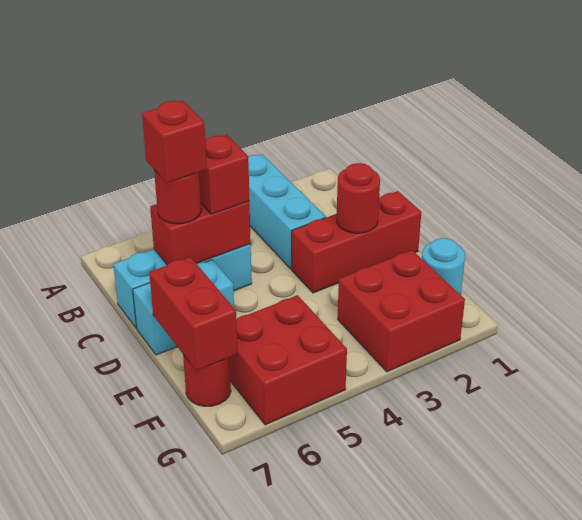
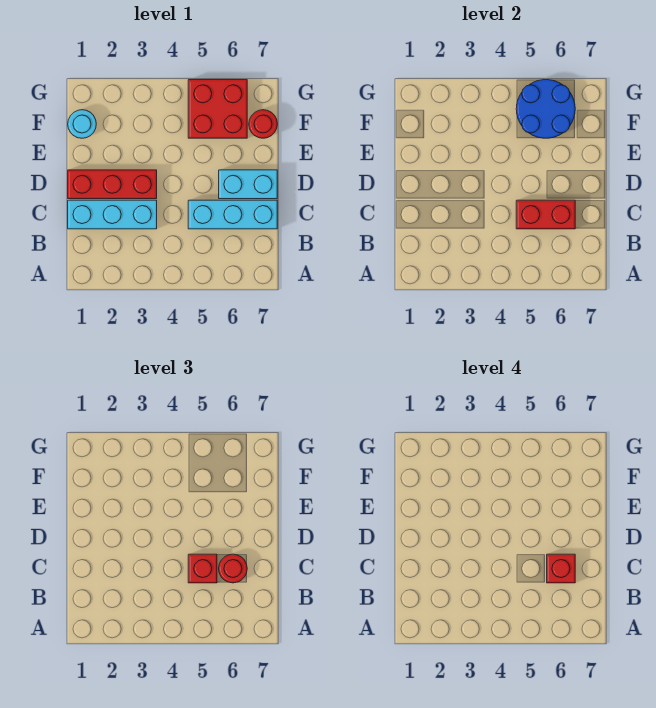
cyan 1x3 brick [248,154,326,269] -> cyan 1x3 brick turned to [68,200,157,229]
red 1x1 round brick [337,163,380,233] -> none
red 1x2 brick [149,257,238,371] -> none
red 2x2 brick [338,250,465,372] -> none
none -> blue 2x2 round brick [516,80,575,138]

